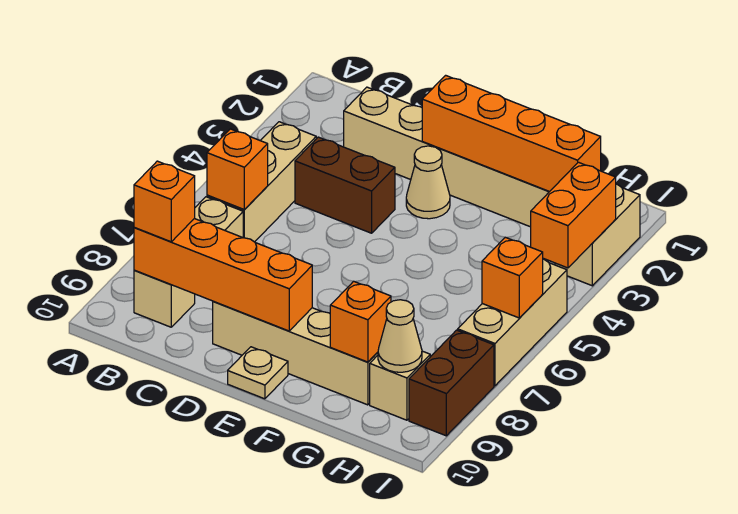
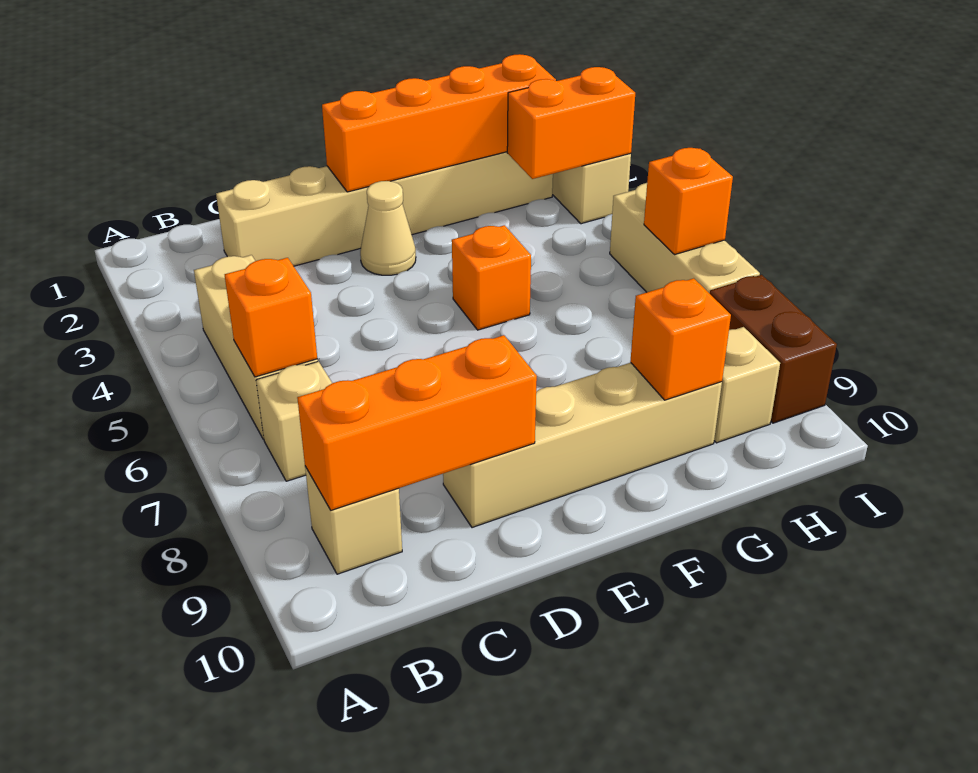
orange 1x4 brick [134,219,312,331] -> orange 1x3 brick [297,335,537,510]
orange 1x1 brick [134,161,195,242] -> orange 1x1 brick moved to [452,225,531,330]
brown 1x2 brick [295,137,395,233] -> none
tan 1x1 plate [228,347,288,399] -> none
tan 1x1 cone [378,300,422,372] -> none
orange 1x2 brick [531,162,616,268] -> orange 1x2 brick turned to [507,67,635,179]

